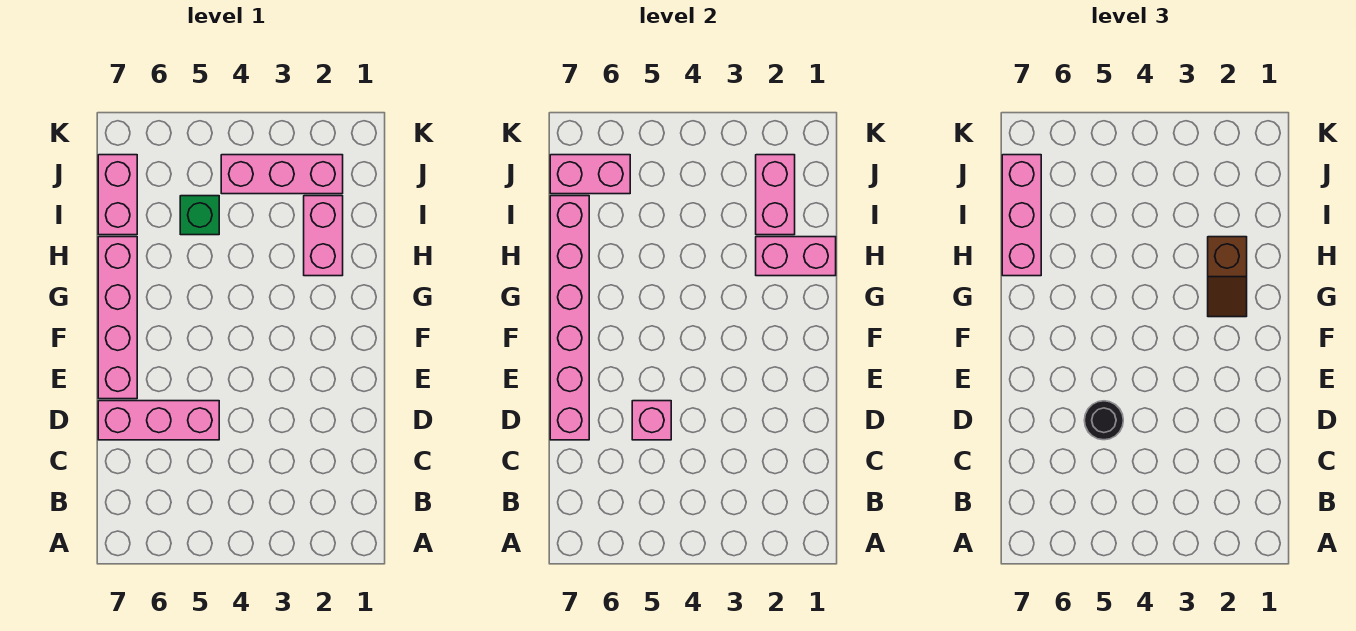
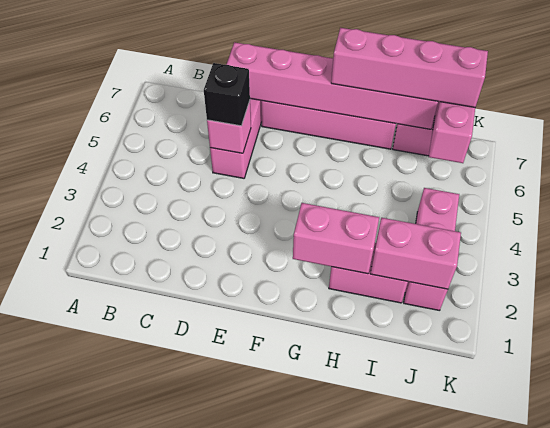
black 1x1 round brick [1084,401,1123,440] -> black 1x1 brick [204,63,250,126]
brown 1x2 slope [1208,237,1247,317] -> none
pink 1x2 brick [756,237,836,276] -> pink 1x2 brick turned to [293,203,379,274]
pink 1x3 brick [1002,155,1041,276] -> pink 1x4 brick [331,28,488,107]
green 1x1 brick [180,196,219,235] -> none

